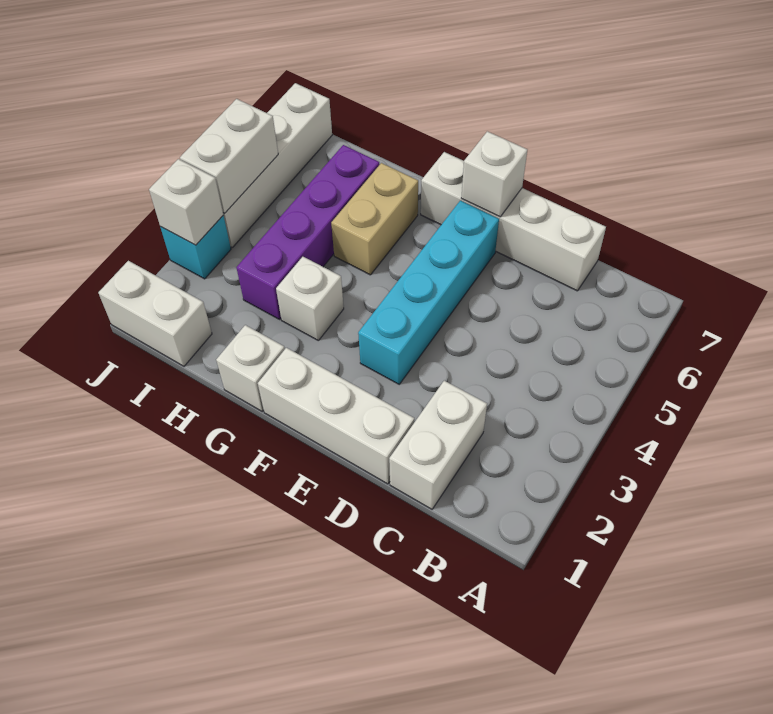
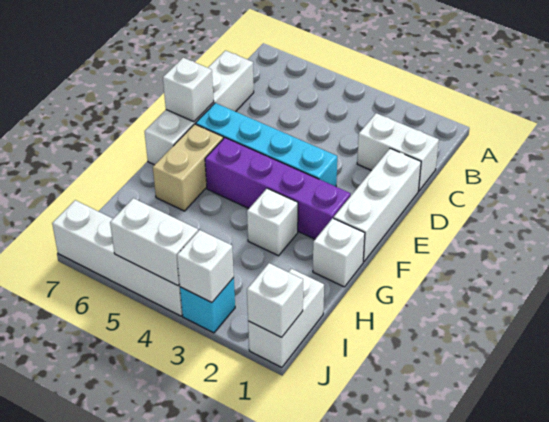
tan 1x2 brick [331,163,418,275] -> tan 1x2 brick turned to [153,124,223,211]
purple 1x4 brick [236,145,380,319] -> purple 1x4 brick moved to [205,138,351,239]
none -> white 1x1 brick [247,263,303,337]

